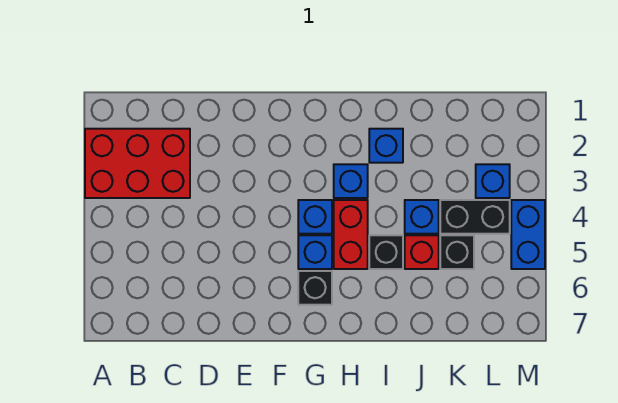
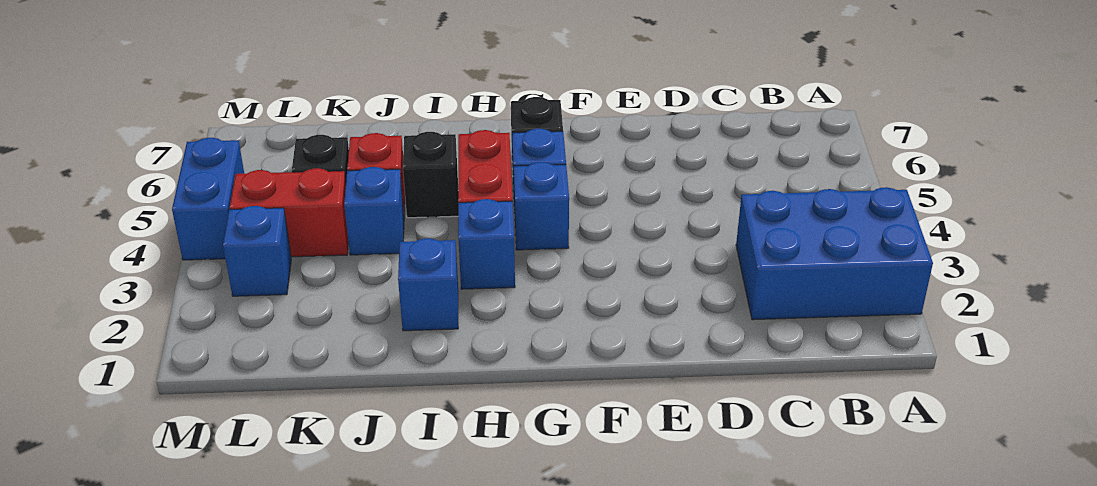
red 2x3 brick [85,129,190,198] -> blue 2x3 brick [736,187,933,320]
black 1x2 brick [440,200,510,234] -> red 1x2 brick [230,168,348,257]

